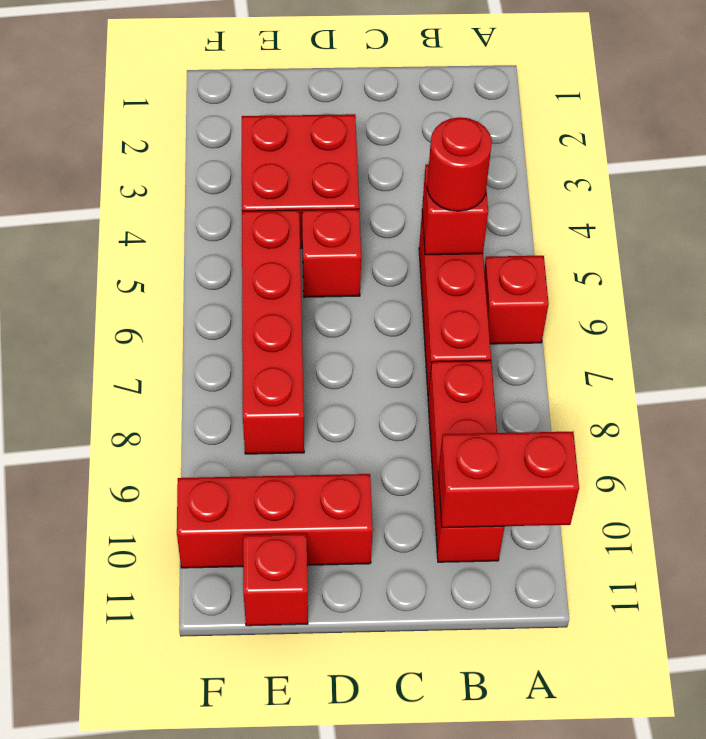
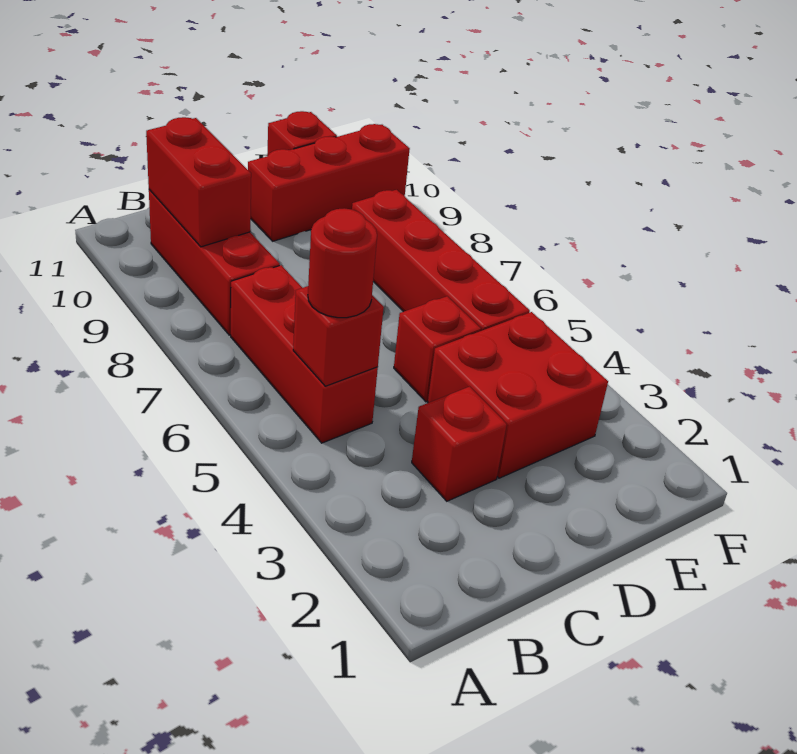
red 1x1 brick [484,256,549,344] -> red 1x1 brick moved to [412,387,507,501]
red 1x2 brick [438,432,579,528] -> red 1x2 brick turned to [146,117,251,247]

